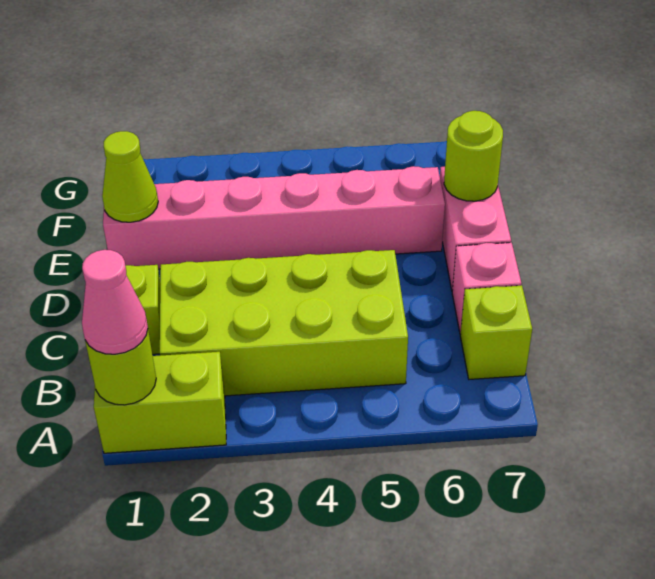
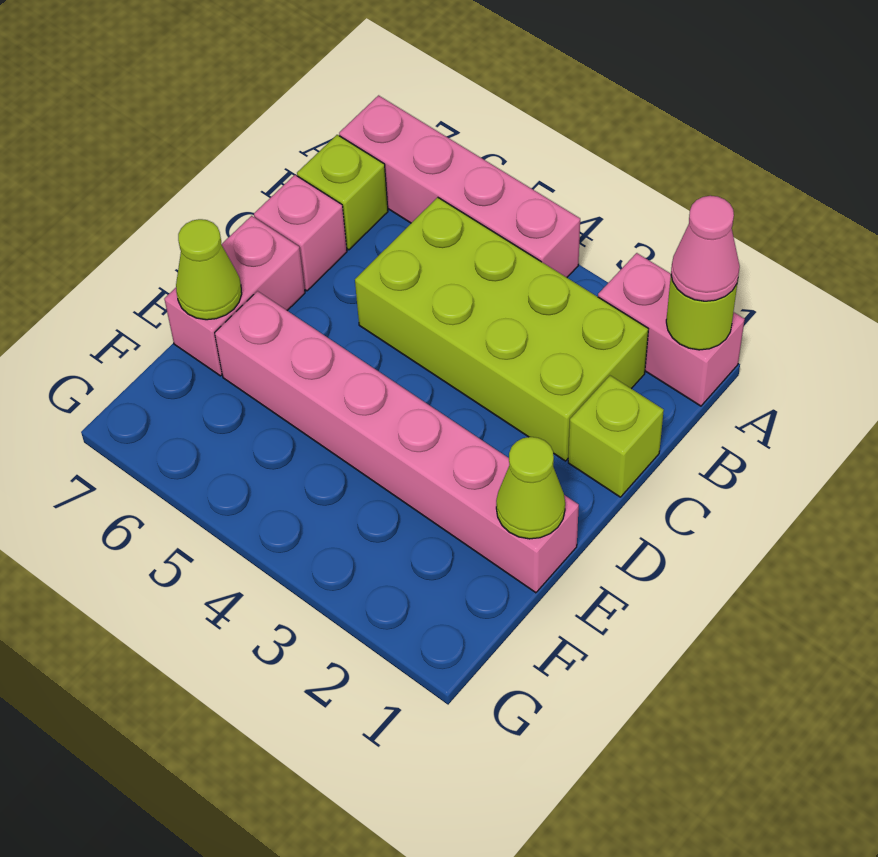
lime 1x2 brick [94,352,226,453] -> pink 1x2 brick [598,253,745,406]
none -> pink 1x4 brick [339,95,580,277]
lime 1x1 round brick [444,111,503,201] -> lime 1x1 cone [176,219,242,320]

